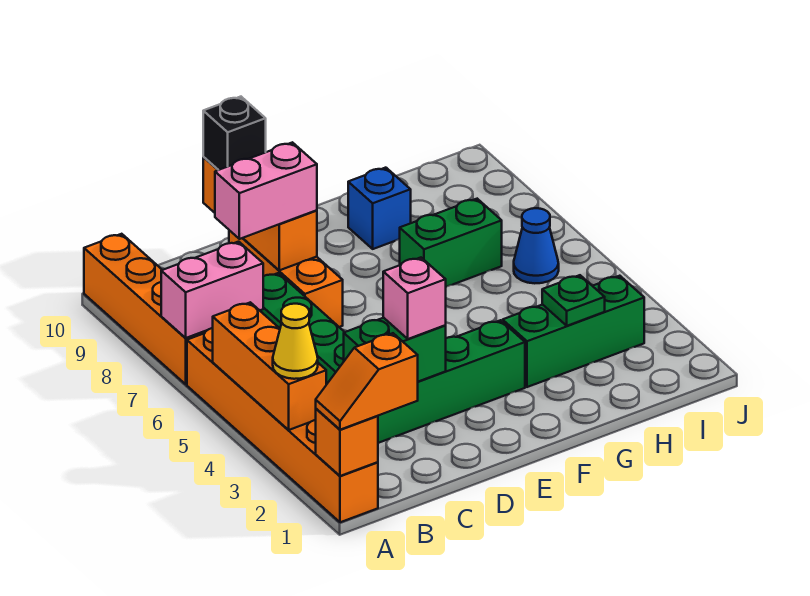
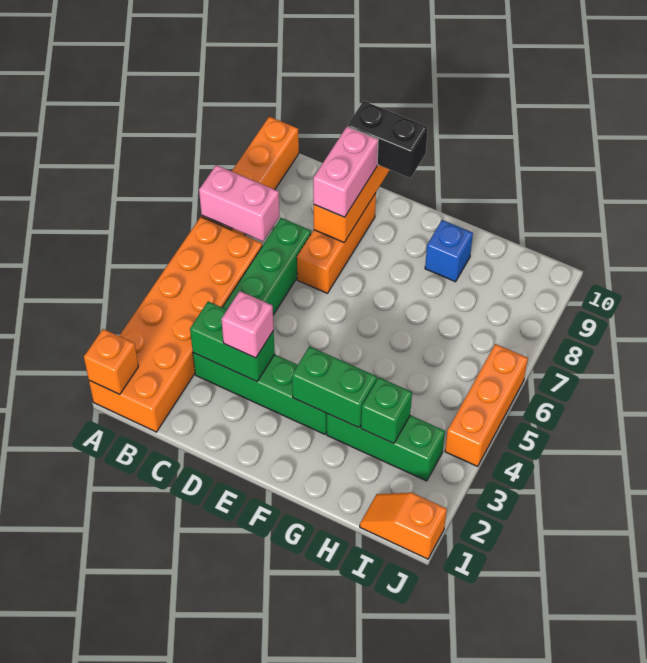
orange 1x6 brick [187,328,378,522] -> orange 2x6 brick [89,217,262,432]
orange 1x2 slope [316,333,418,430] -> orange 1x2 slope moved to [360,493,447,559]
orange 1x3 brick [213,302,326,430] -> orange 1x3 brick moved to [445,344,528,466]
yellow 1x1 cone [273,304,318,379] -> none
pink 1x2 brick [215,142,317,239] -> pink 1x2 brick turned to [313,127,378,217]
black 1x1 brick [203,97,266,170] -> black 1x2 brick [348,101,428,178]
green 1x2 brick [400,199,502,287] -> green 1x2 brick moved to [292,346,377,428]
green 1x1 plate [542,275,605,326] -> green 1x1 brick [361,377,412,444]
blue 1x1 cone [514,208,559,283] -> none

